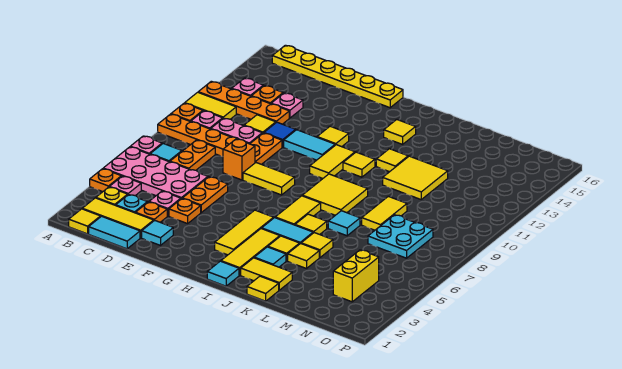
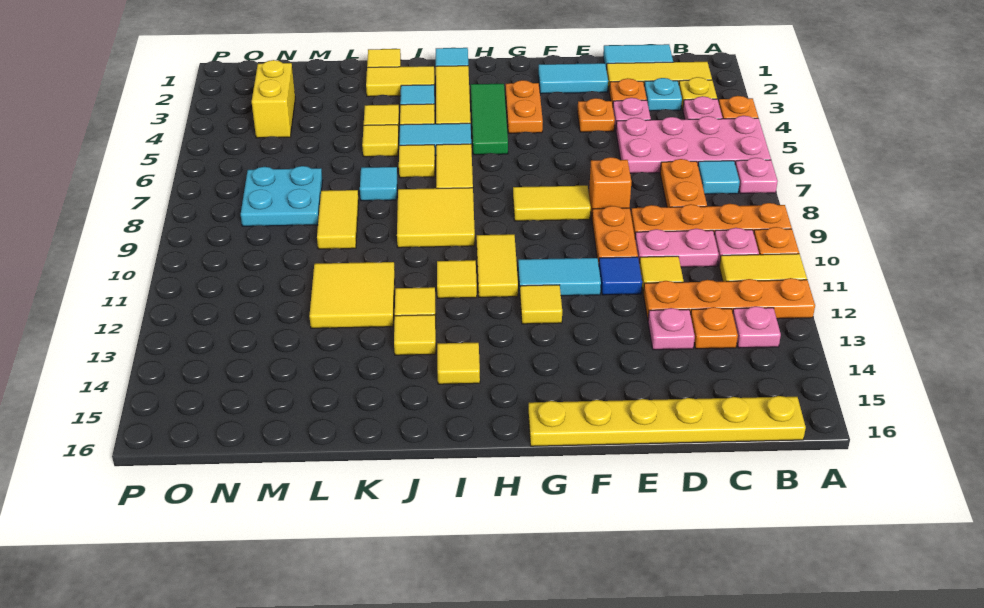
yellow 1x1 tile [69,209,101,234] -> yellow 1x1 tile moved to [394,315,436,355]
cyan 1x1 tile [142,220,173,245] -> cyan 1x2 tile [538,63,608,94]
orange 1x2 plate [182,177,228,212] -> orange 1x2 plate moved to [506,80,543,133]
yellow 1x3 tile [215,210,274,255] -> green 1x3 tile [471,84,508,155]

